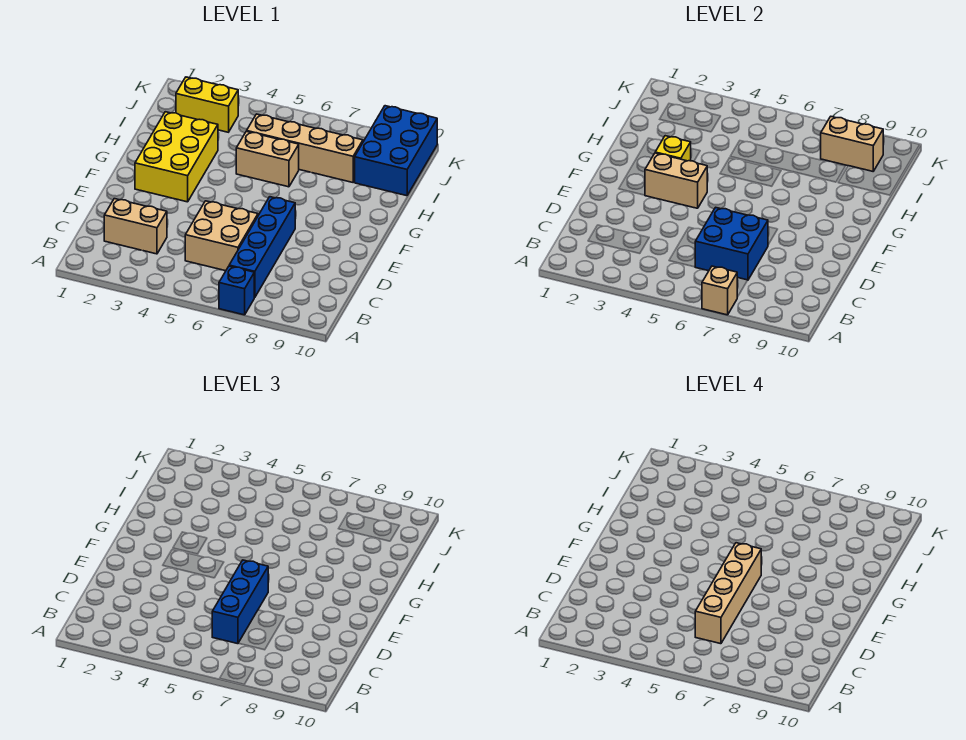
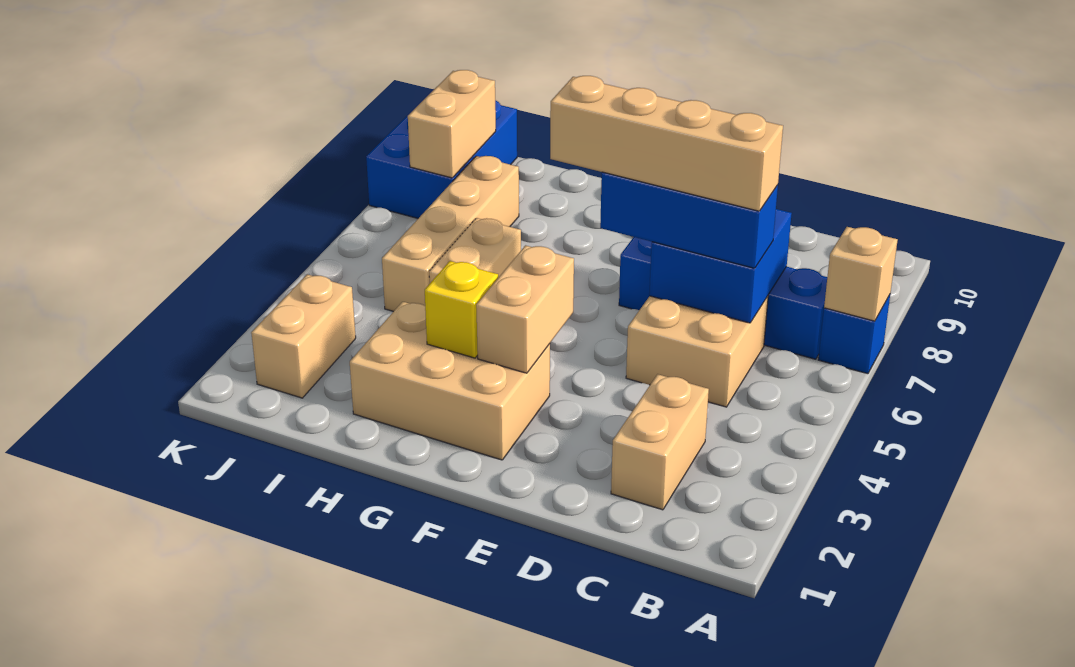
yellow 2x3 brick [135,112,218,202] -> tan 2x3 brick [350,302,550,460]
blue 2x3 brick [355,106,437,196] -> blue 2x3 brick turned to [366,89,517,218]
yellow 1x2 brick [176,77,238,132] -> tan 1x2 brick [251,274,356,398]

